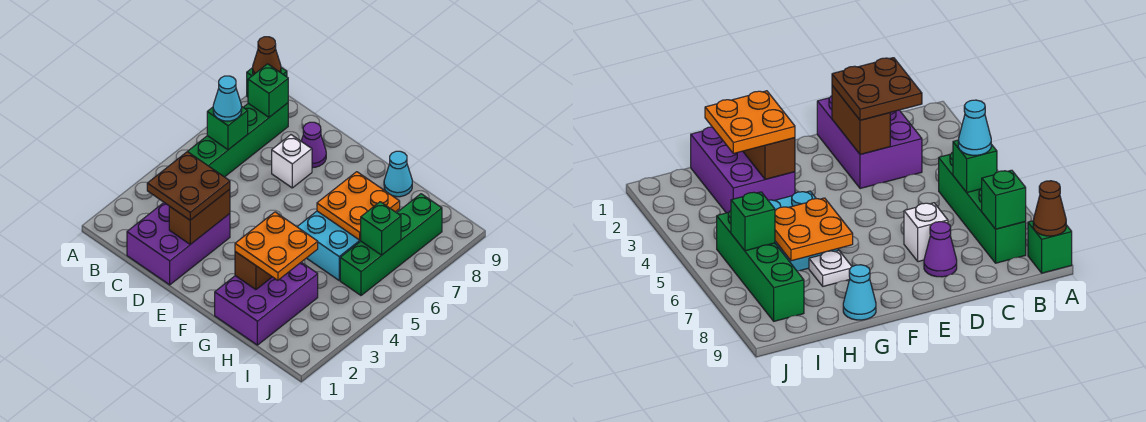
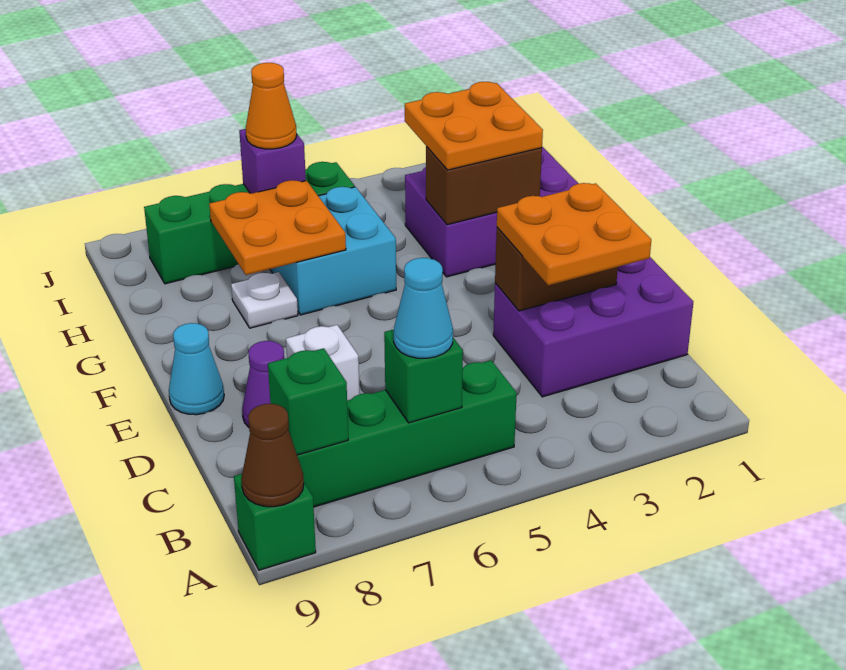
brown 2x2 plate [147,152,230,220] -> orange 2x2 plate [497,183,651,285]
cyan 1x1 cone [384,151,412,197] -> cyan 1x1 cone moved to [169,323,224,415]
green 1x1 brick [361,202,401,255] -> purple 1x1 brick [239,129,306,194]
none -> orange 1x1 cone [246,63,297,149]

